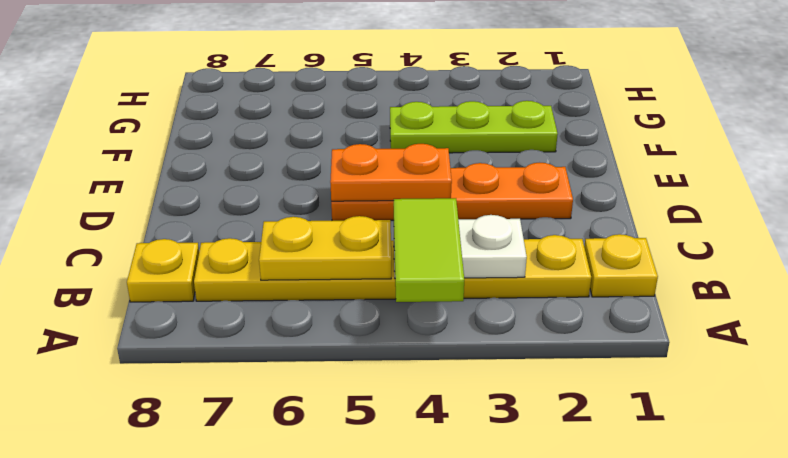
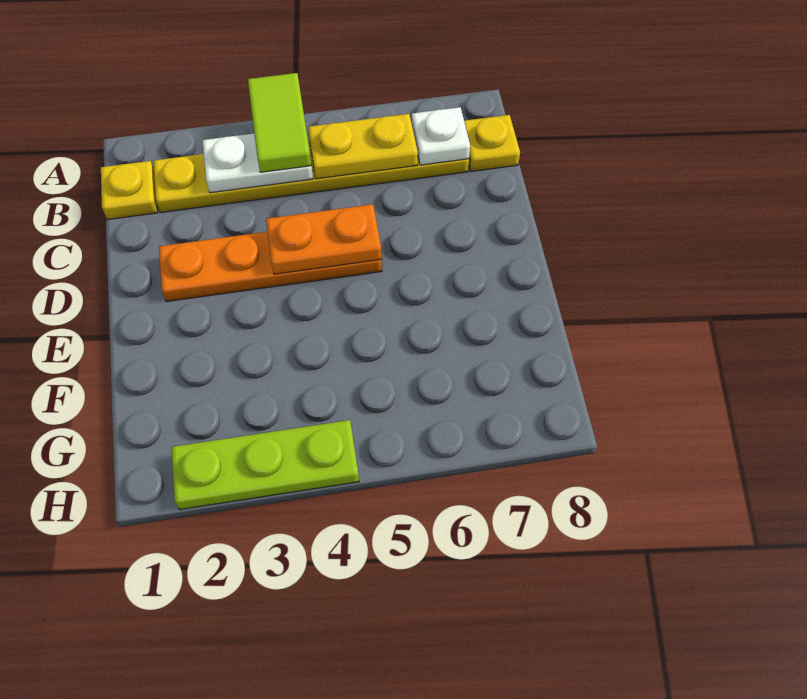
none -> white 1x1 plate [412,107,470,165]
lime 1x3 plate [390,101,558,153] -> lime 1x3 plate moved to [171,420,359,510]

